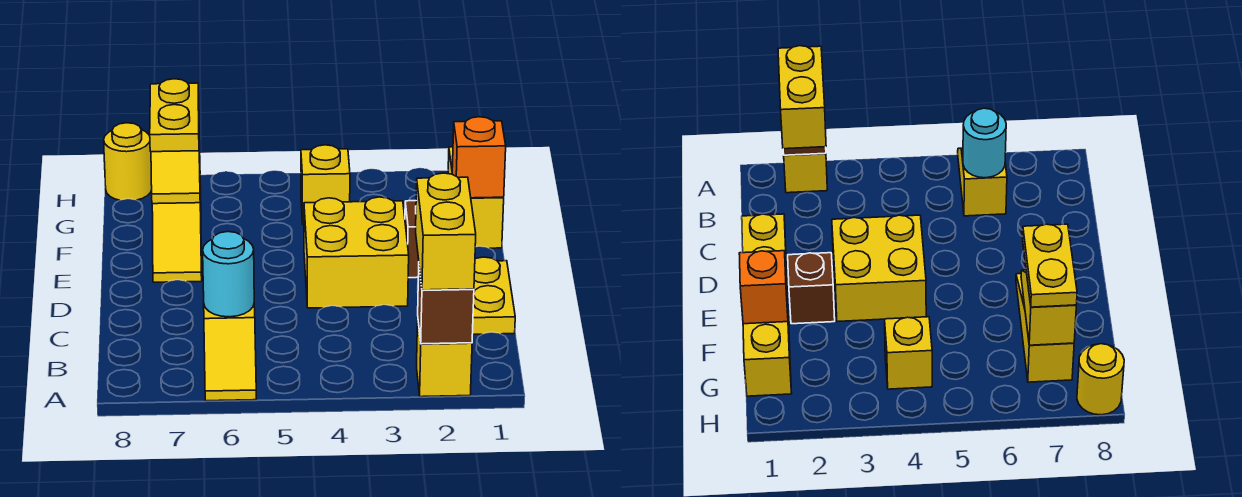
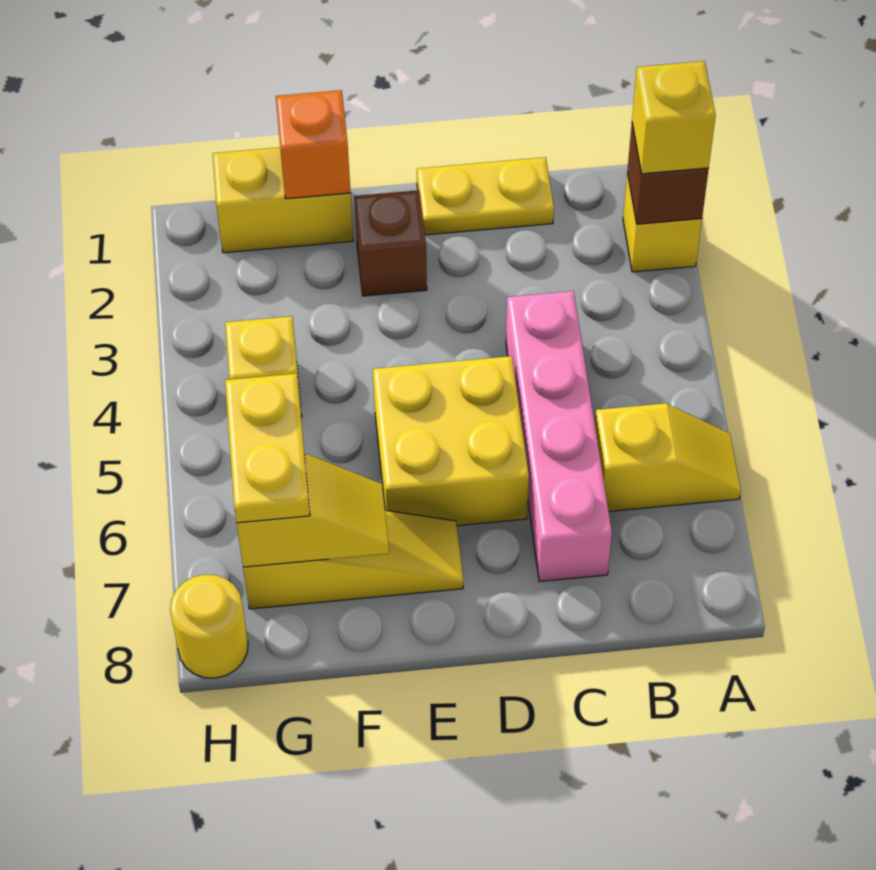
yellow 1x2 brick [416,173,476,290] -> yellow 1x1 brick [632,61,716,174]
cyan 1x1 round brick [203,232,254,317] -> none
none -> pink 1x4 brick [506,291,612,582]
yellow 2x2 brick [304,197,409,308] -> yellow 2x2 brick moved to [373,356,529,526]
yellow 1x2 plate [150,79,199,152] -> yellow 1x2 plate turned to [225,374,310,523]

